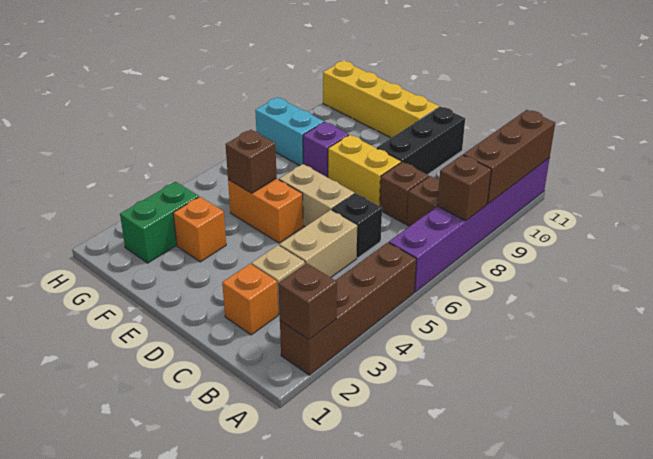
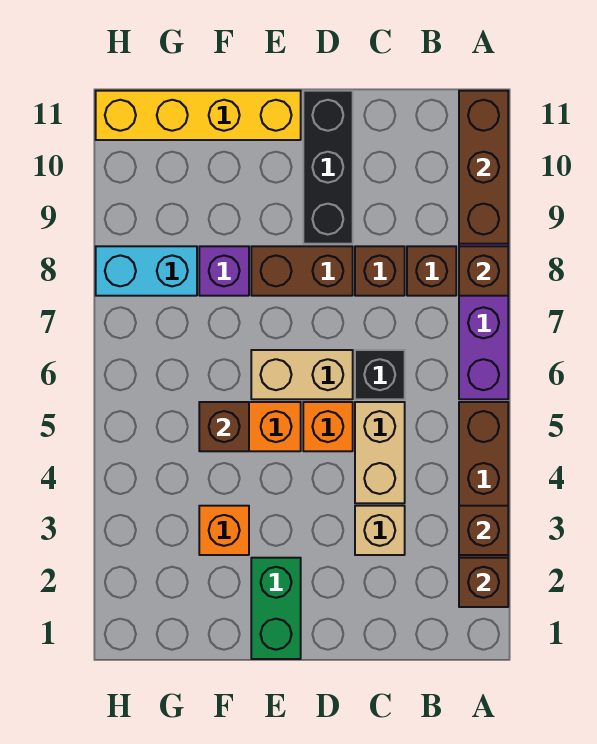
none -> brown 1x1 brick [459,506,508,555]
orange 1x1 brick [222,264,278,335] -> orange 1x1 brick moved to [303,402,353,451]
yellow 1x2 brick [328,135,401,206] -> brown 1x2 brick [251,246,353,296]
green 1x2 brick [120,182,199,263] -> green 1x2 brick moved to [251,558,301,659]

